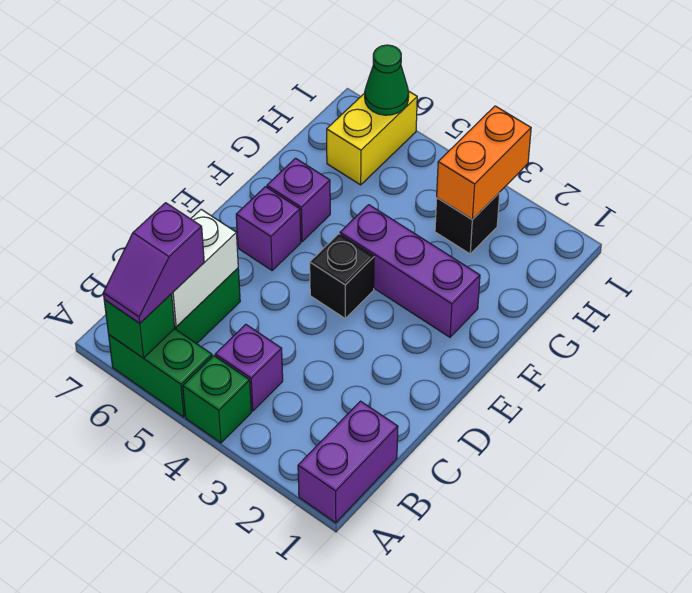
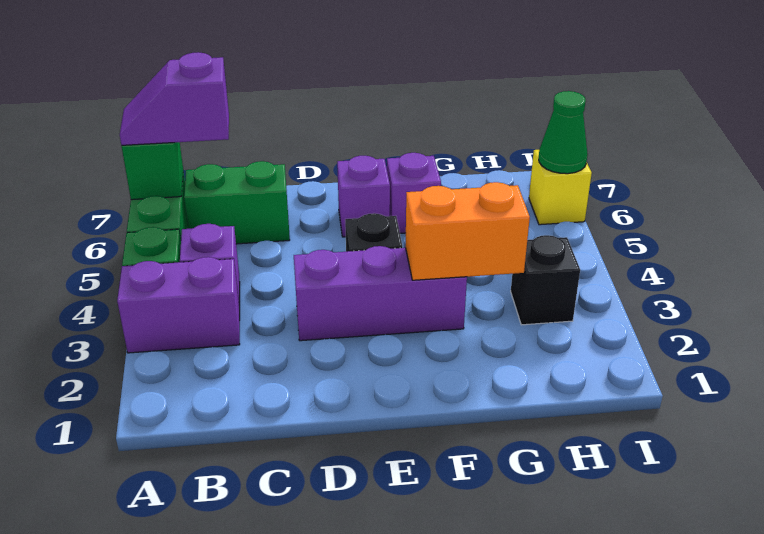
purple 1x2 brick [298,401,398,523] -> purple 1x2 brick moved to [117,257,240,353]
white 1x2 brick [172,209,238,327] -> none
purple 1x3 brick [340,205,480,337] -> purple 1x3 brick turned to [294,246,467,341]
orange 1x2 brick [437,106,531,220] -> orange 1x2 brick moved to [405,182,530,280]
yellow 1x2 brick [327,91,417,185] -> yellow 1x1 brick [529,150,592,225]

